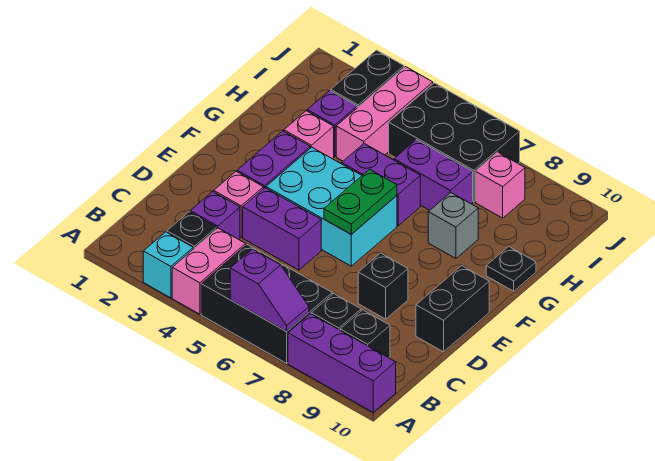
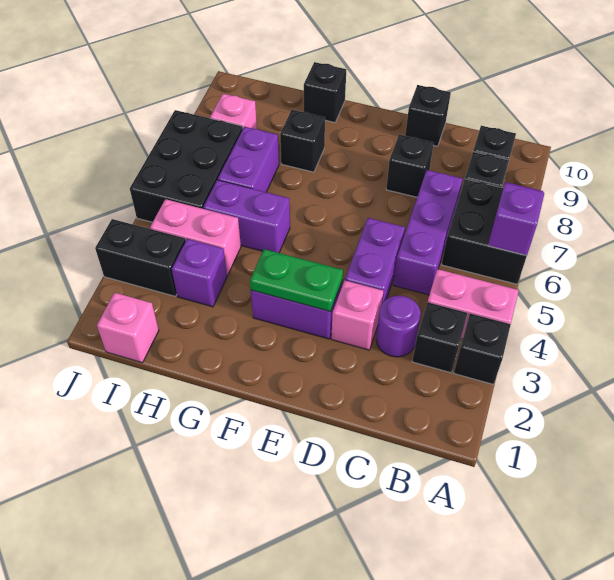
cyan 1x1 brick [143,232,193,298] -> black 1x1 brick [454,314,511,384]
black 2x3 brick [201,244,332,363] -> black 2x2 brick [442,179,527,284]
purple 1x3 brick [288,314,396,412] -> purple 1x3 brick moved to [393,170,463,295]
purple 1x1 brick [190,191,240,239] -> purple 1x1 round brick [376,296,421,357]
black 1x2 brick [416,266,489,352] -> black 1x1 brick [405,85,451,146]
cyan 2x3 brick [266,147,397,266] -> none
green 1x2 plate [324,169,397,234] -> green 1x2 plate moved to [250,249,343,312]
pink 1x1 brick [284,111,334,159] -> pink 1x1 brick moved to [97,293,159,363]
purple 1x2 brick [342,144,420,226] -> purple 1x2 brick turned to [203,180,290,253]
grey 1x1 brick [428,193,478,259] -> black 1x1 brick [280,110,325,172]
black 1x1 plate [486,247,536,291] -> black 1x1 brick [304,62,346,122]
pink 1x3 brick [336,67,433,161] -> pink 1x2 brick [150,199,241,275]

